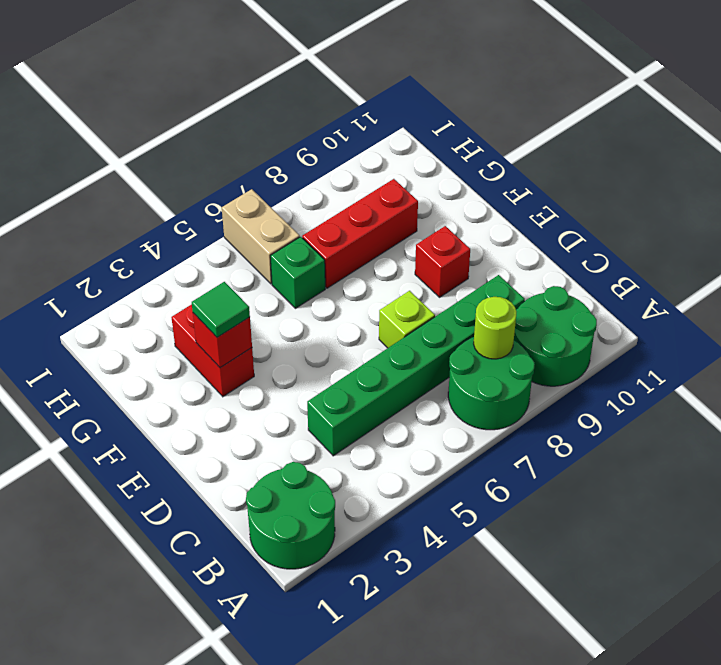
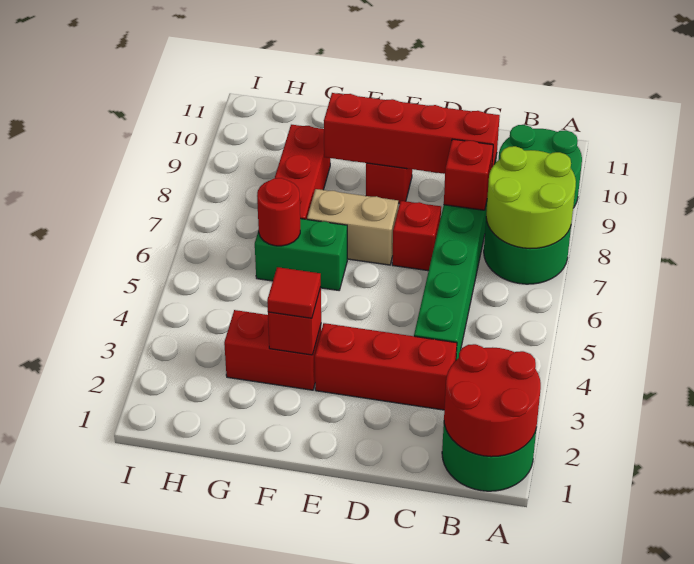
none -> red 2x2 round brick [444,344,541,457]
lime 1x1 round brick [474,297,516,359] -> lime 2x2 round brick [486,146,576,249]
none -> red 1x3 brick [315,323,457,410]
none -> red 1x1 brick [444,139,493,210]
none -> red 1x4 brick [324,93,500,174]
lime 1x1 brick [379,291,435,348] -> red 1x1 brick [392,201,441,271]
green 1x1 tile [192,282,250,337] -> red 1x1 tile [267,267,321,318]
green 1x1 brick [270,237,325,308] -> green 1x2 brick [255,219,347,290]
none -> red 1x1 round brick [257,178,300,246]
tan 1x2 brick [222,189,300,284] -> tan 1x2 brick moved to [307,189,398,265]

